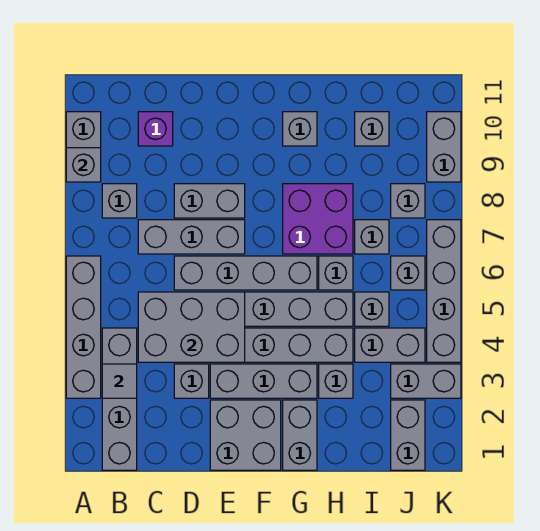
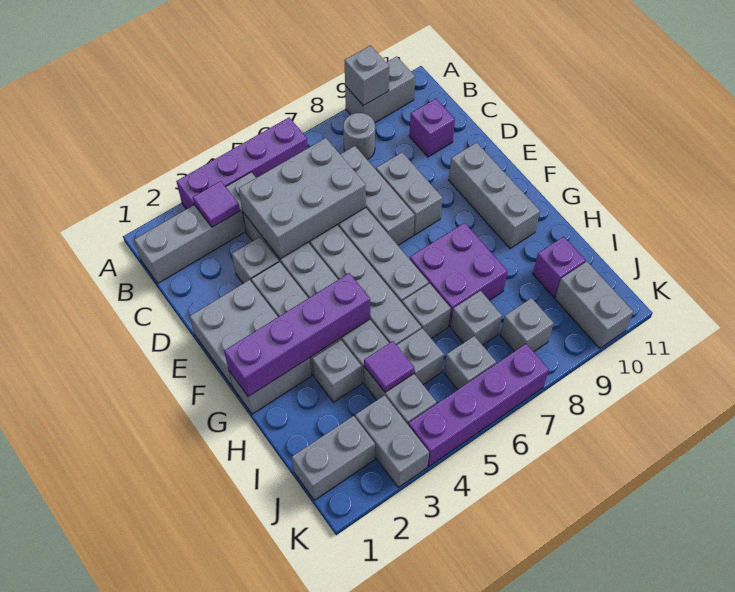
grey 1x4 brick [66,256,101,398] -> purple 1x4 brick [176,117,308,209]
grey 1x1 tile [102,364,137,398] -> purple 1x1 tile [193,181,240,227]
grey 1x1 brick [102,184,137,218] -> grey 1x1 round brick [343,113,375,160]
grey 2x3 brick [138,292,245,362] -> grey 2x3 brick turned to [239,138,366,259]
none -> purple 1x4 brick [224,273,370,397]
grey 1x1 brick [283,112,317,146] -> grey 1x3 brick [449,143,540,248]
none -> purple 1x1 tile [364,341,414,392]
grey 1x1 brick [355,112,389,146] -> purple 1x1 brick [533,237,586,297]
grey 1x4 brick [427,220,461,362] -> purple 1x4 brick [408,344,549,466]
grey 1x2 brick [427,112,461,182] -> grey 1x2 brick turned to [555,262,633,348]

